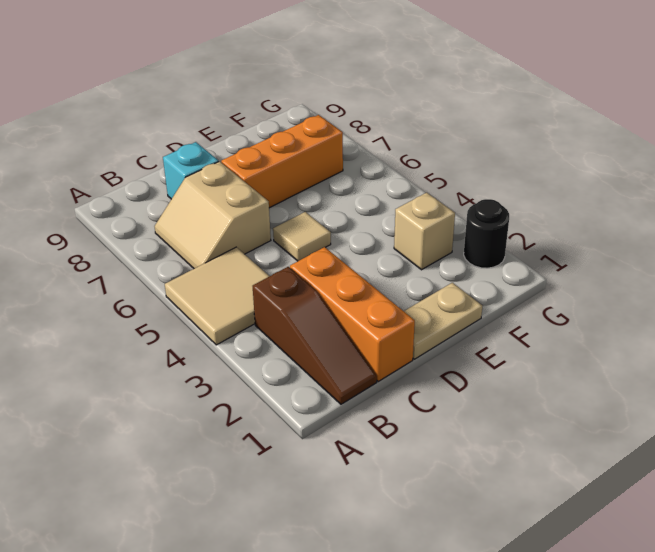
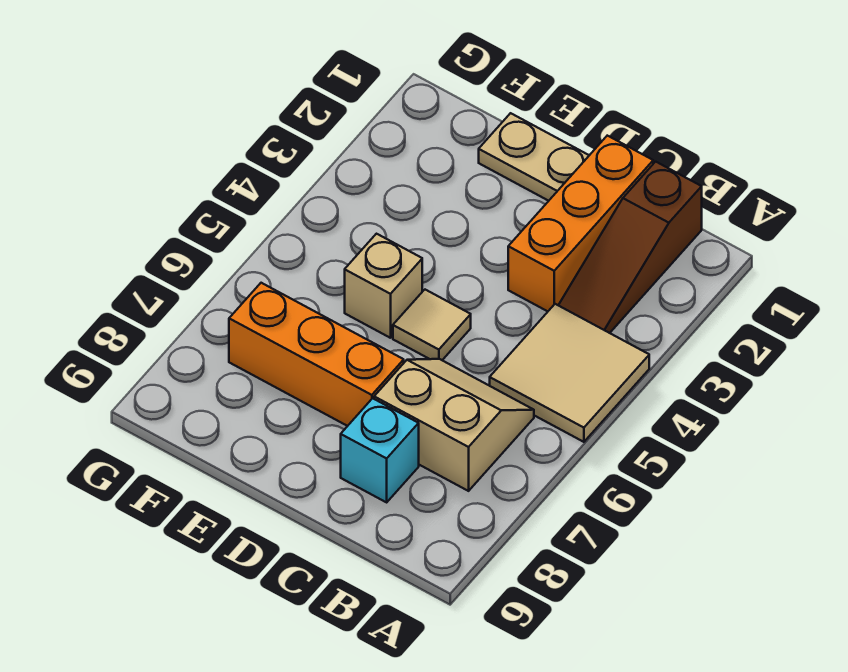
brown 1x3 slope [253,267,377,404] -> brown 1x3 slope turned to [558,162,702,333]
tan 2x2 slope [155,161,271,269] -> tan 2x2 slope turned to [374,359,534,491]
tan 1x1 brick [394,193,455,270] -> tan 1x1 brick moved to [345,234,422,338]
black 1x1 round brick [464,199,509,268] -> none

